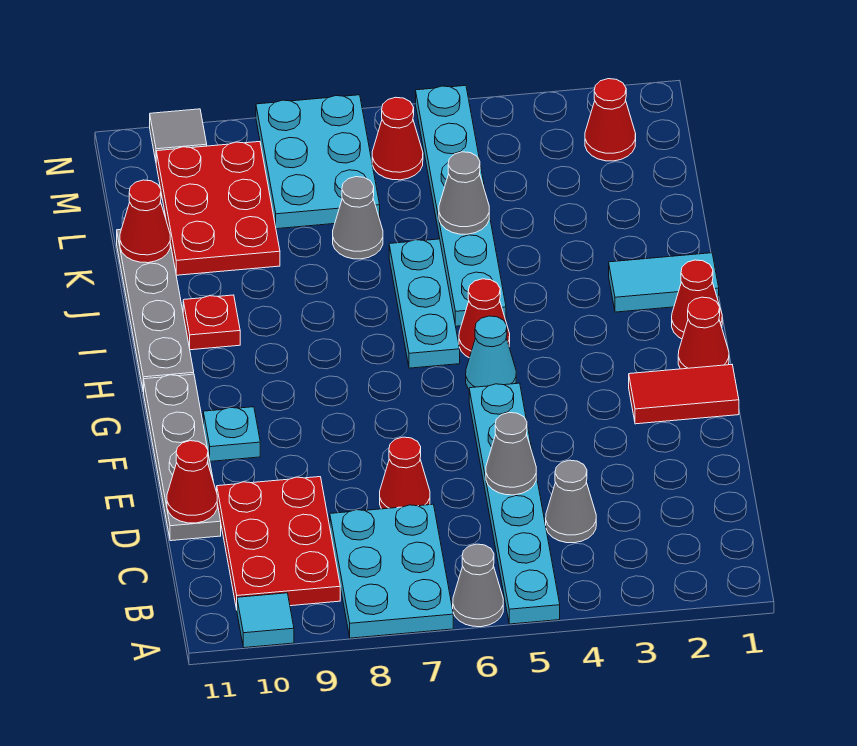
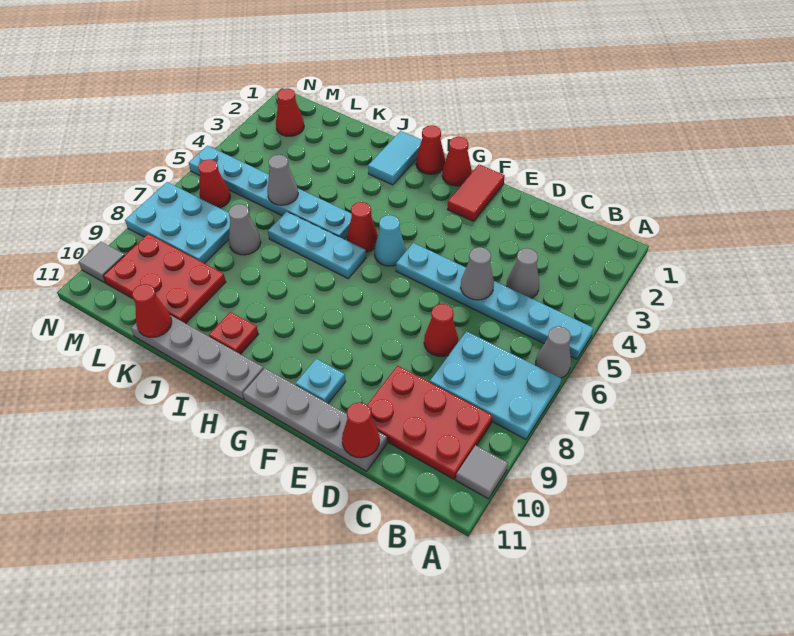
cyan 1x1 tile [237,593,294,648] -> grey 1x1 tile [456,445,508,499]

